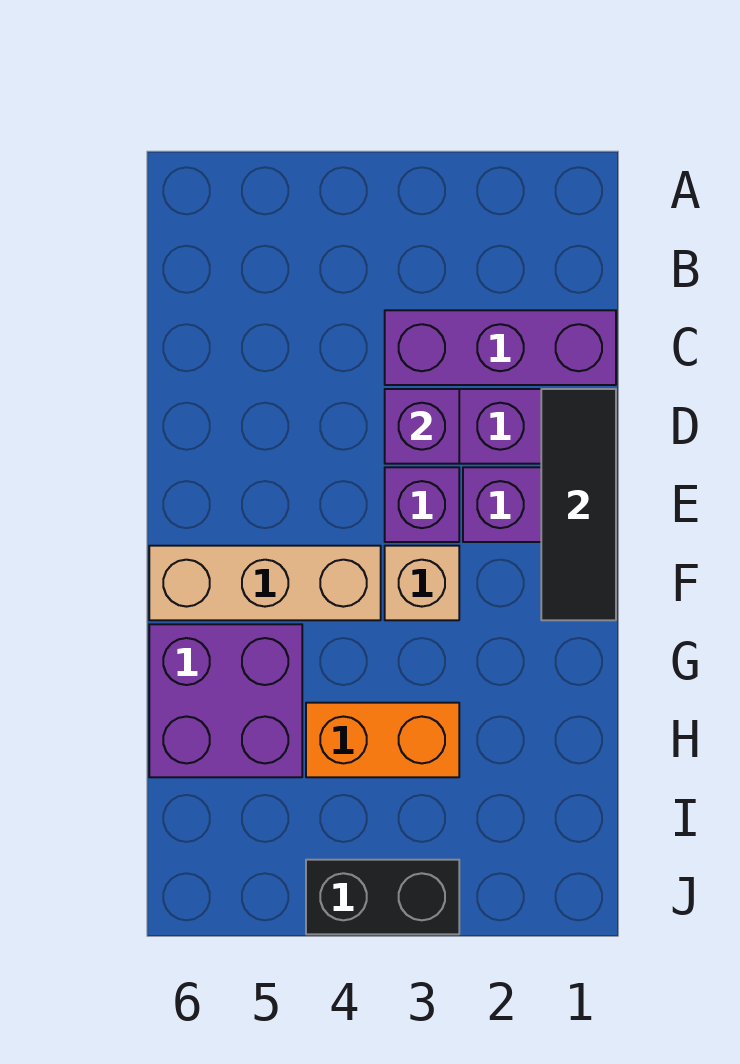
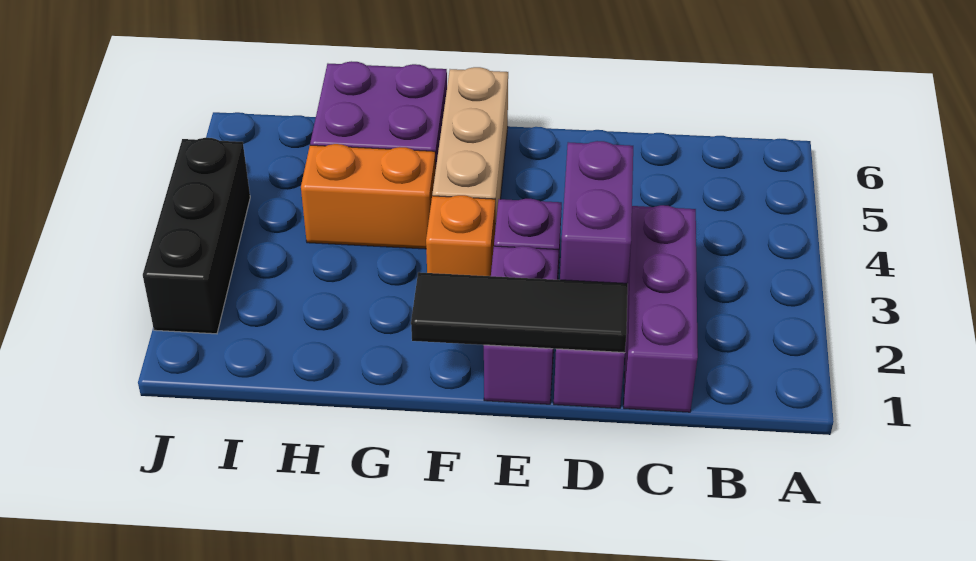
purple 1x1 brick [385,389,459,464] -> purple 1x2 brick [560,141,633,283]
tan 1x1 brick [385,546,459,620] -> orange 1x1 brick [426,195,495,276]
orange 1x2 brick [306,703,459,777] -> orange 1x2 brick turned to [301,144,436,249]
black 1x2 brick [306,860,459,934] -> black 1x3 brick [143,138,250,334]

